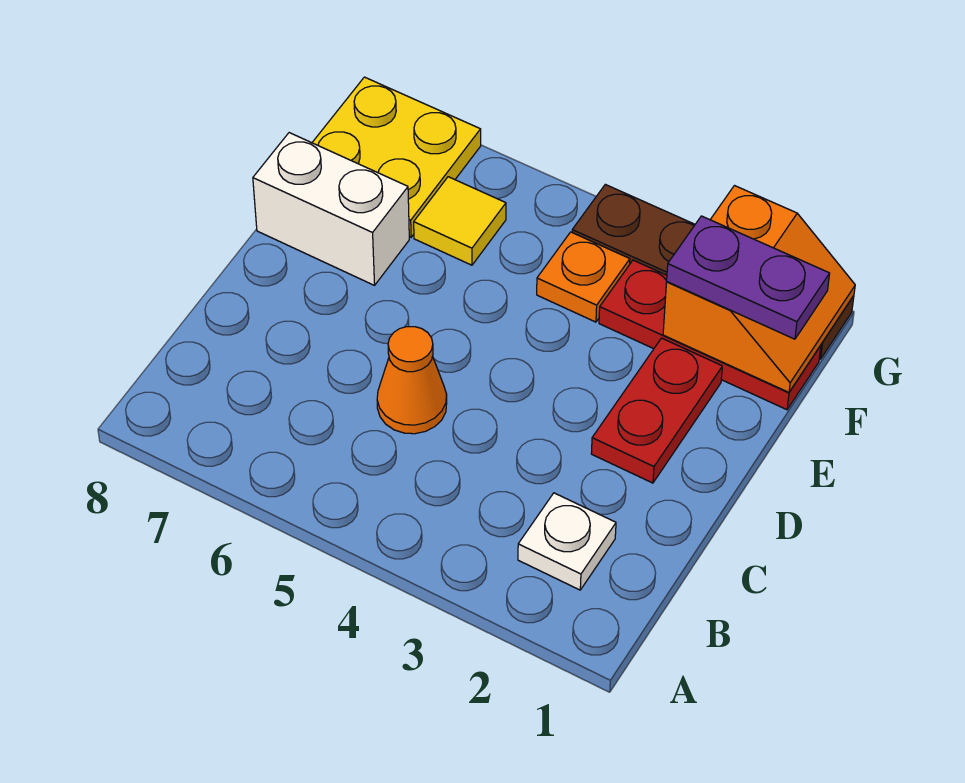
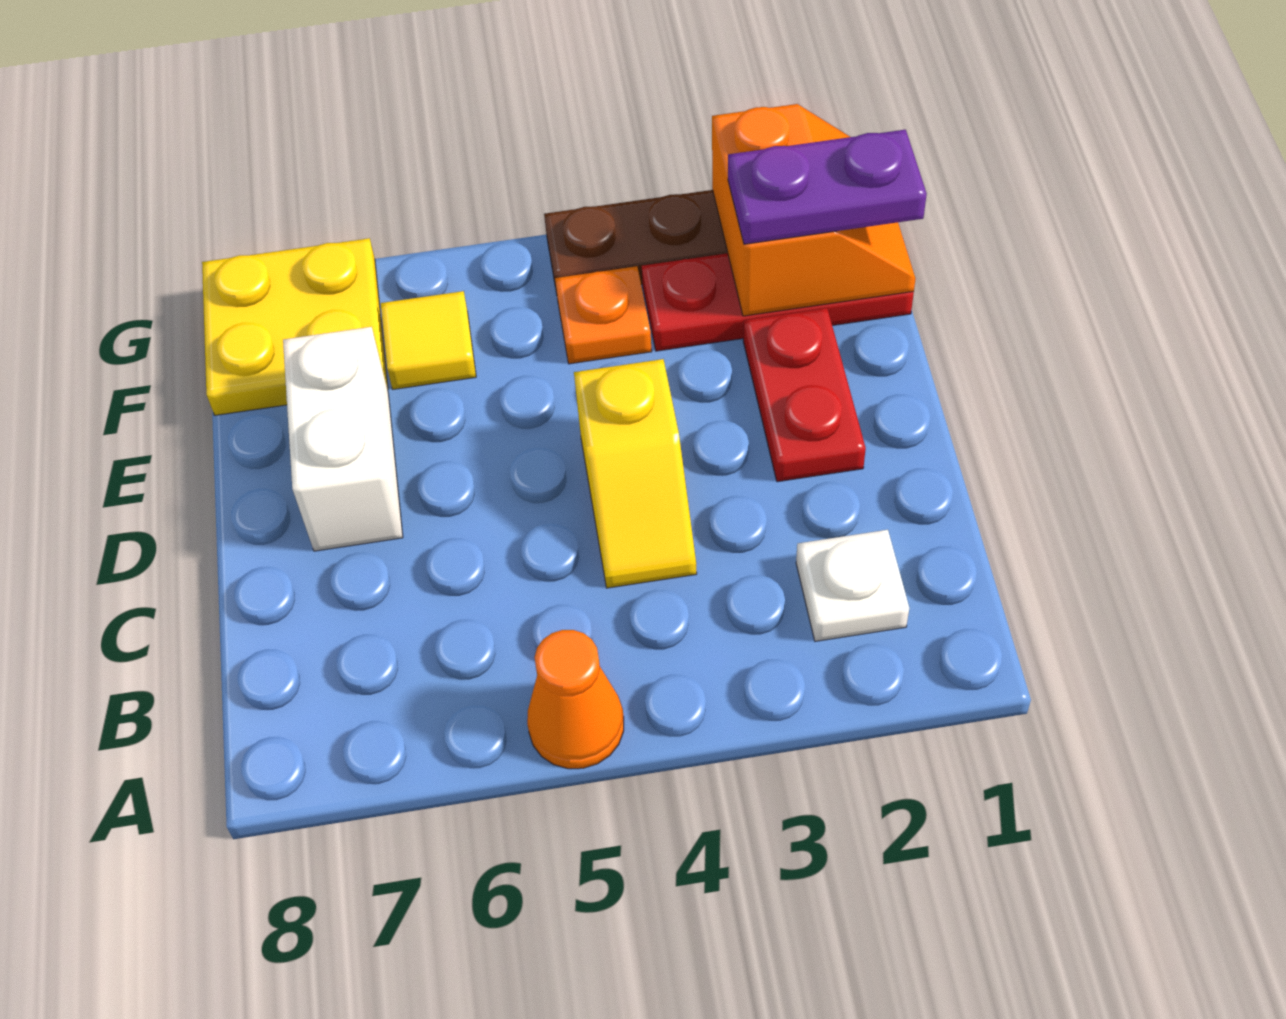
none -> yellow 1x2 slope [574,359,697,588]
orange 1x1 cone [377,327,447,434] -> orange 1x1 cone moved to [527,630,624,769]
white 1x2 brick [253,133,409,285] -> white 1x2 brick turned to [283,327,403,551]

